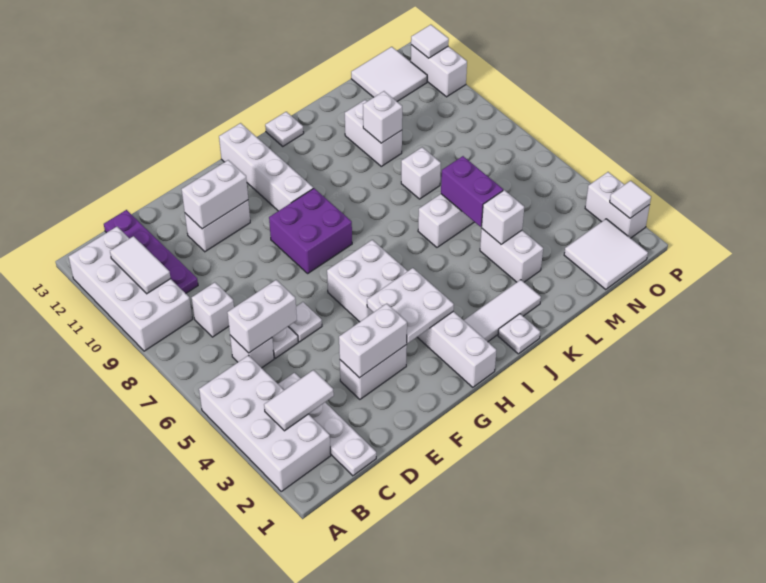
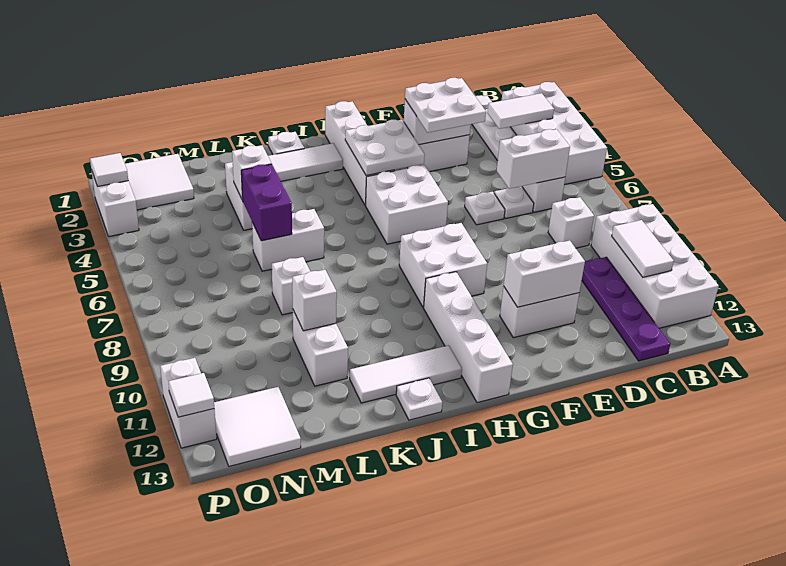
none -> white 2x2 plate [405,78,486,133]
purple 2x2 brick [269,188,352,273] -> white 2x2 brick [399,223,487,307]
none -> white 1x3 tile [350,345,462,403]

